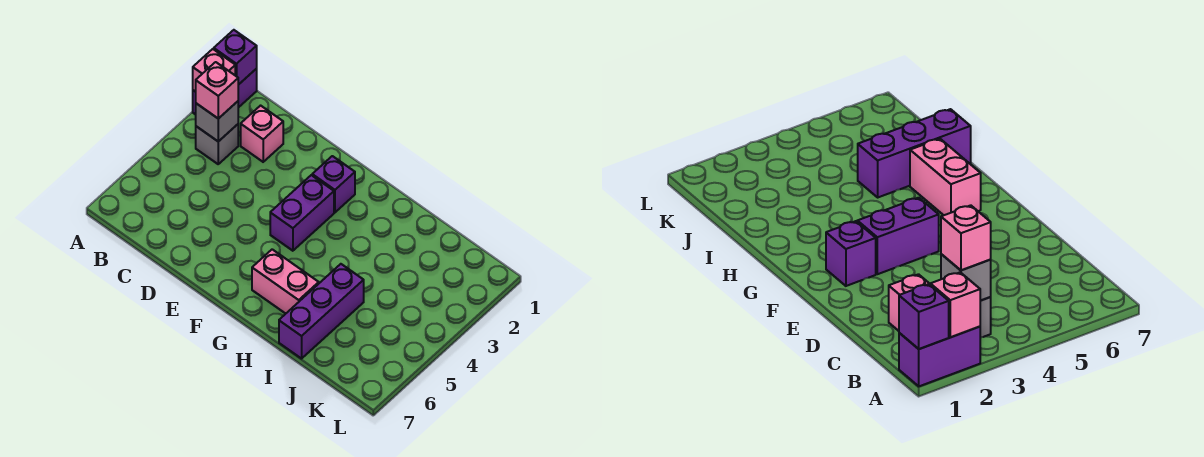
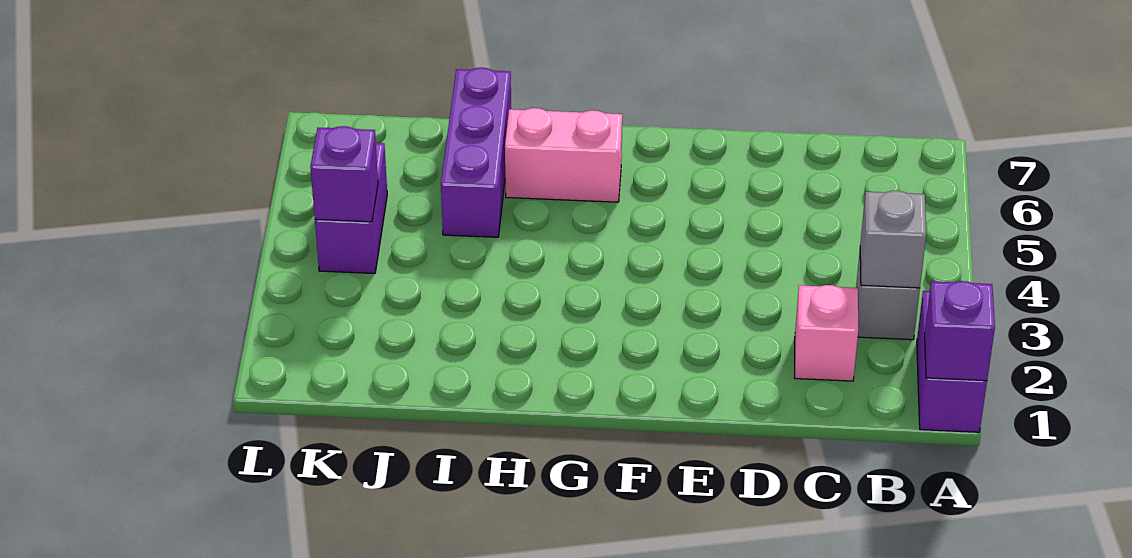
pink 1x1 brick [193,49,235,92] -> none
pink 1x1 brick [196,62,238,119] -> none
purple 1x1 brick [312,156,355,212] -> purple 1x1 brick moved to [310,126,378,222]
purple 1x2 brick [270,175,334,251] -> purple 1x2 brick moved to [315,143,387,274]

